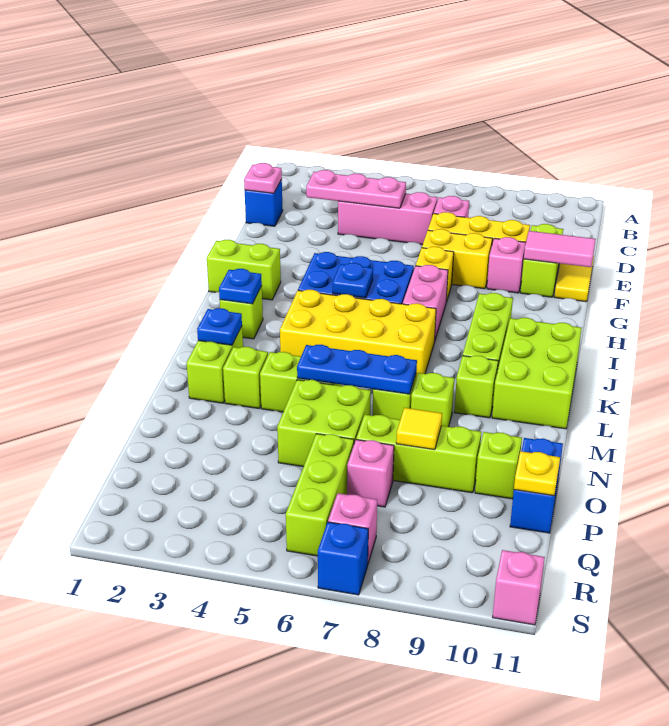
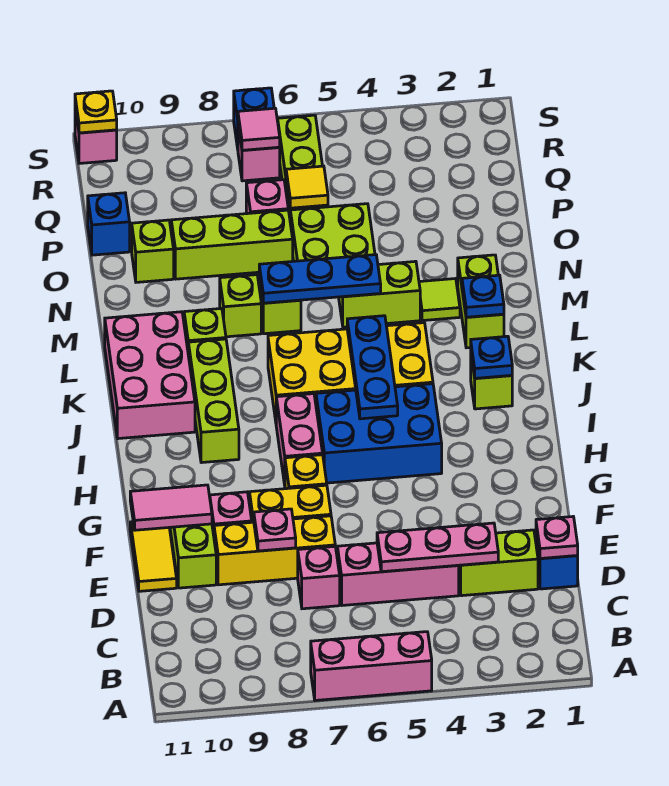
none -> pink 1x3 brick [311,632,432,700]
none -> pink 1x1 plate [254,509,296,551]
lime 1x2 brick [207,240,281,300] -> lime 1x2 brick moved to [459,530,538,596]
blue 1x1 plate [333,263,373,298] -> blue 1x3 plate [347,316,398,419]
lime 2x3 brick [492,318,582,429] -> pink 2x3 brick [105,312,195,439]
lime 1x1 brick [223,347,268,409] -> lime 1x1 tile [419,279,460,321]
yellow 1x1 tile [396,408,442,450] -> yellow 1x1 tile moved to [286,166,328,208]
blue 1x2 brick [510,438,563,533] -> blue 1x1 brick [88,193,130,255]
yellow 1x1 plate [514,451,560,496] -> yellow 1x1 plate moved to [75,91,117,133]
none -> pink 1x1 tile [238,108,280,150]

